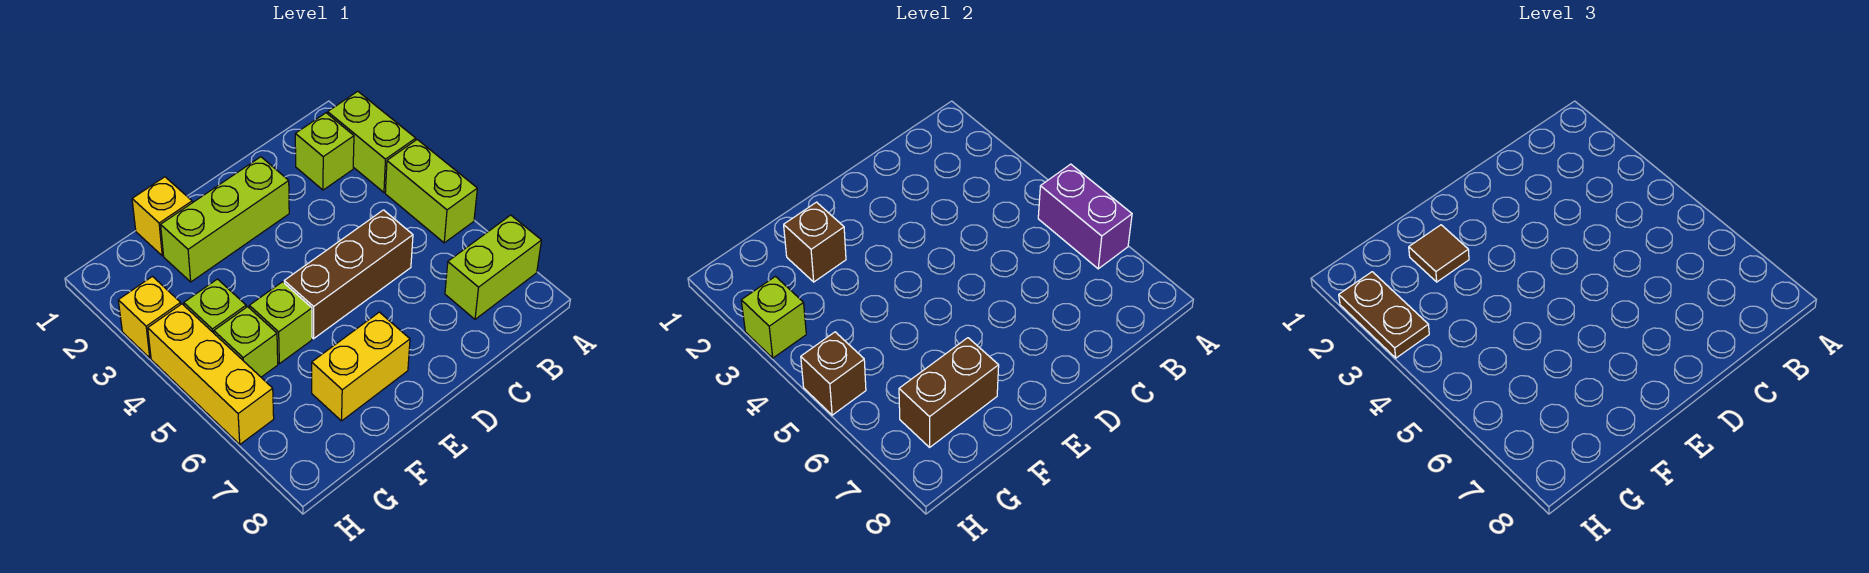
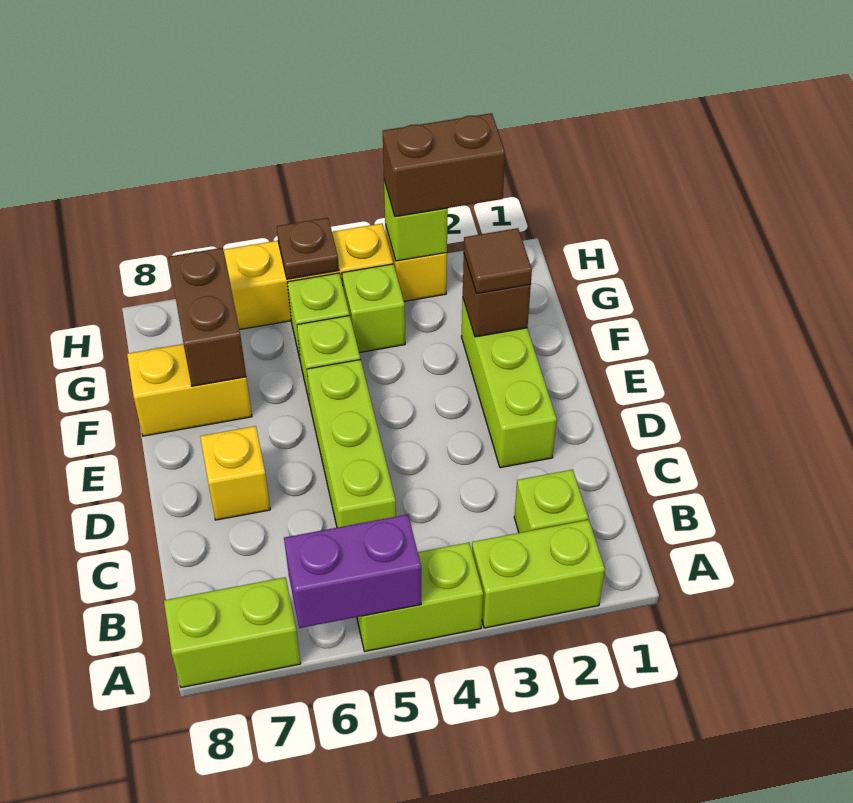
lime 1x2 brick [445,215,541,319] -> lime 1x2 brick turned to [164,577,301,687]
brown 1x3 brick [284,210,413,339] -> lime 1x3 brick [307,360,396,528]
yellow 1x2 brick [312,312,410,421] -> yellow 1x2 brick turned to [127,344,252,436]
yellow 1x1 brick [132,177,192,256] -> yellow 1x1 brick moved to [200,426,270,520]
brown 1x2 plate [1339,272,1429,358] -> brown 1x2 brick [383,113,505,217]
brown 1x1 brick [801,332,866,415] -> brown 1x1 plate [277,218,339,279]

